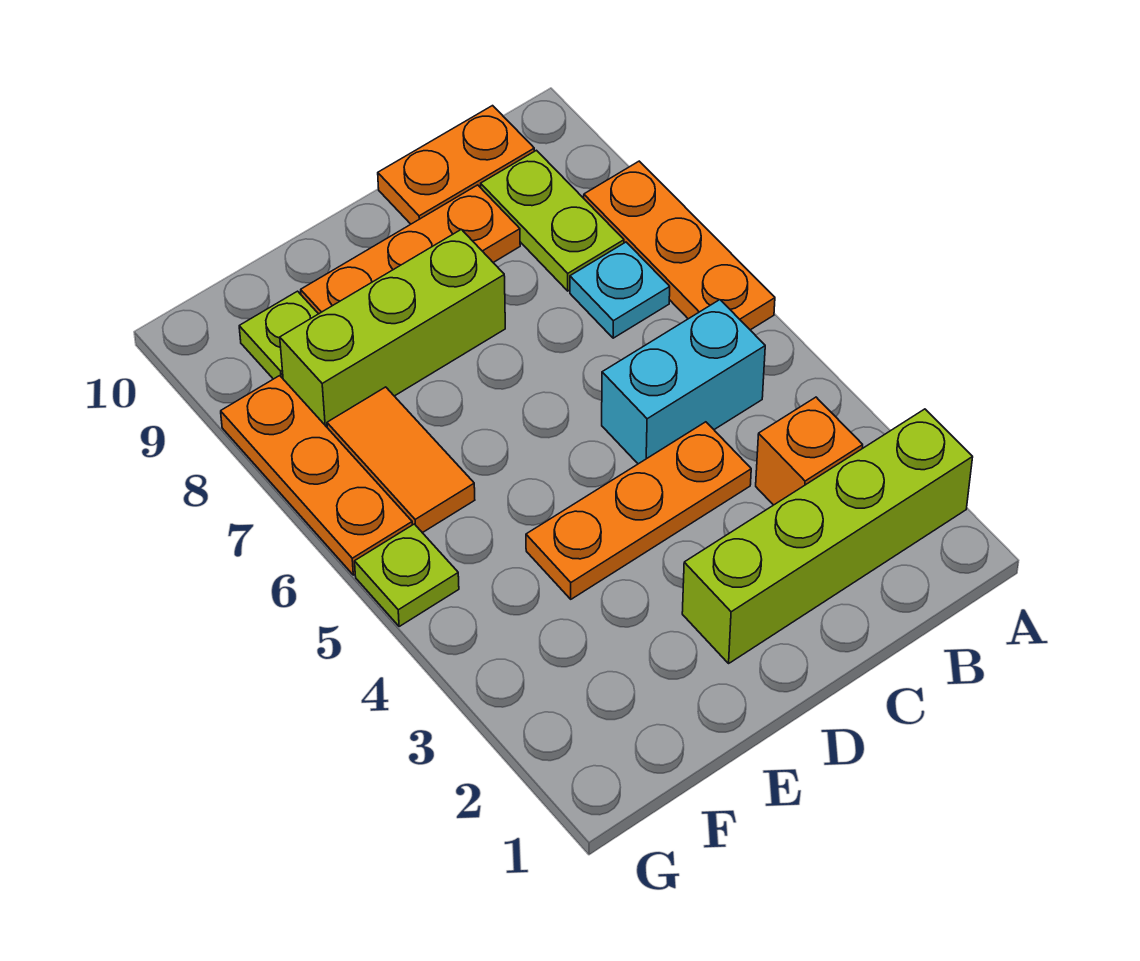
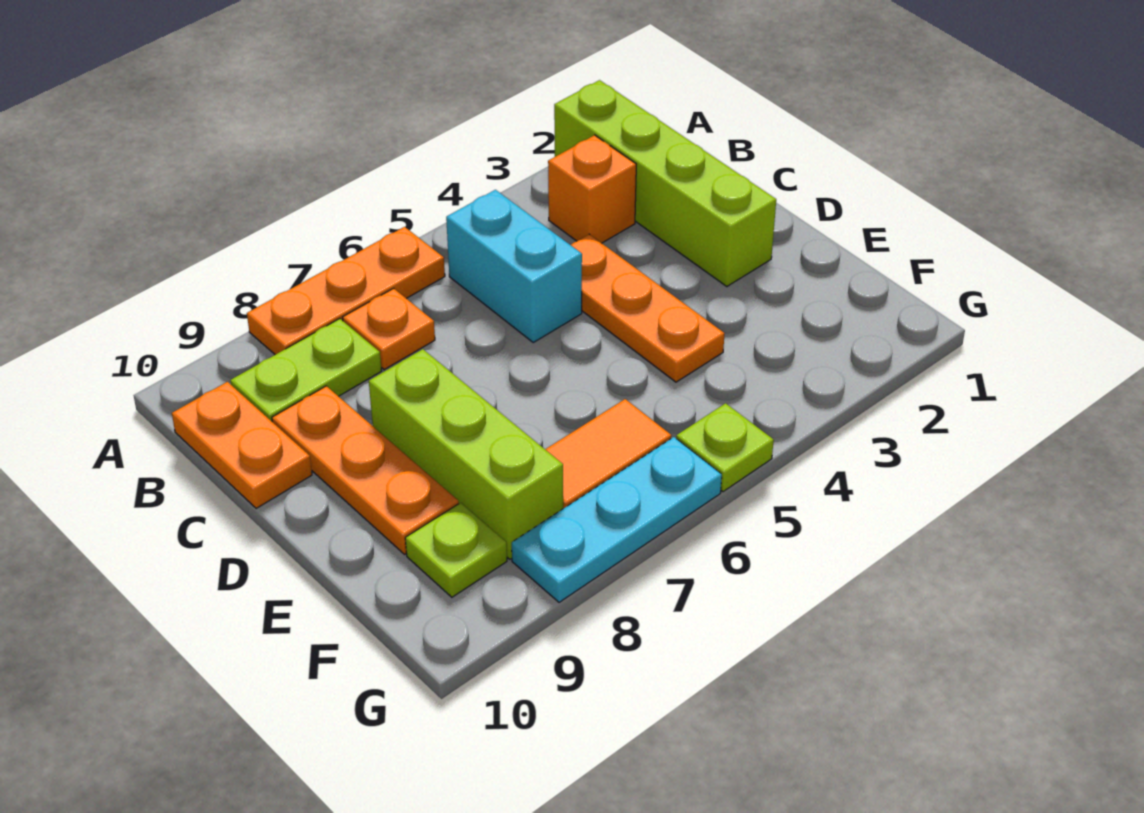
cyan 1x1 plate [570,242,670,338] -> orange 1x1 plate [343,288,435,370]
orange 1x3 plate [221,376,412,575] -> cyan 1x3 plate [512,437,722,602]

